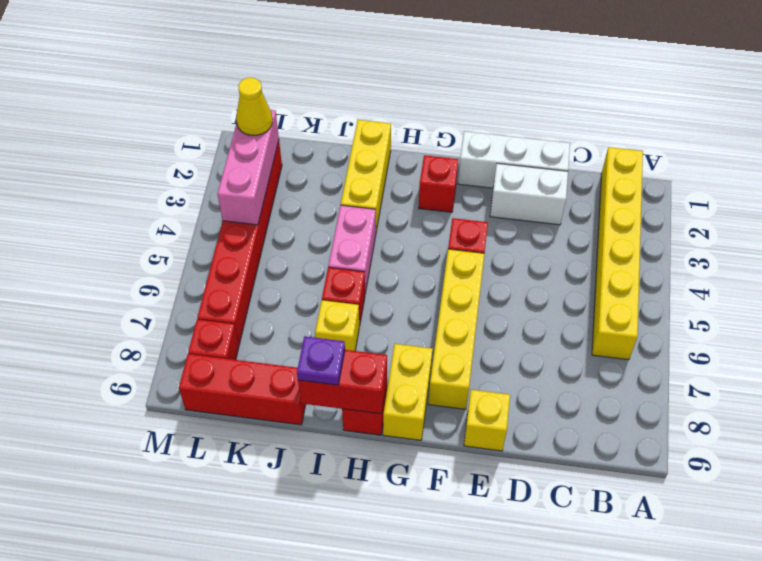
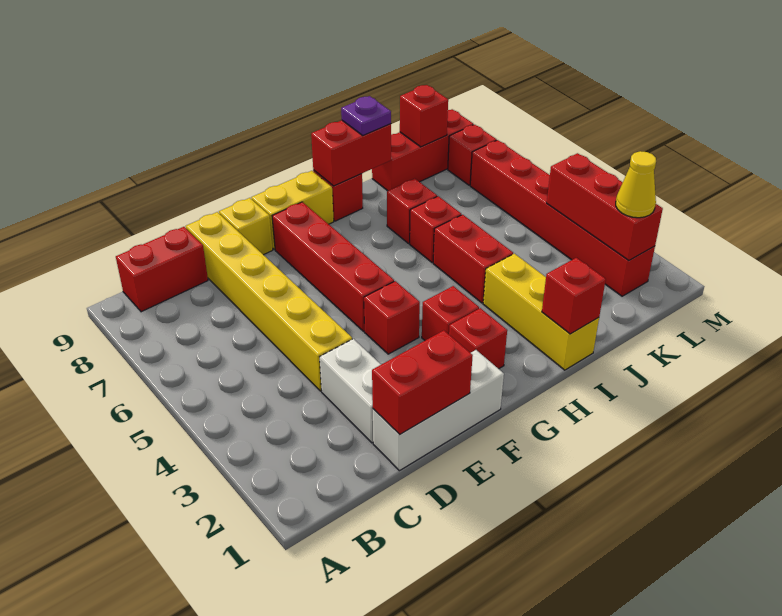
yellow 1x6 brick [592,147,643,360] -> yellow 1x6 brick moved to [186,212,352,391]
none -> red 1x2 brick [116,227,208,312]
none -> red 1x2 brick [372,330,473,434]
white 1x2 brick [490,163,568,225] -> white 1x2 brick turned to [320,339,381,443]
yellow 1x4 brick [428,249,484,409] -> red 1x4 brick [272,202,394,331]
none -> red 1x1 brick [422,286,479,340]
yellow 1x2 brick [383,344,433,440] -> yellow 1x2 brick turned to [251,171,334,249]
none -> red 1x1 brick [542,258,606,334]
pink 1x2 brick [328,205,376,293] -> red 1x2 brick [433,215,513,303]
yellow 1x1 brick [315,300,359,351] -> red 1x1 brick [387,179,437,243]
none -> red 1x1 brick [400,85,448,147]
pink 1x3 brick [217,110,279,225] -> red 1x3 brick [547,153,663,260]

